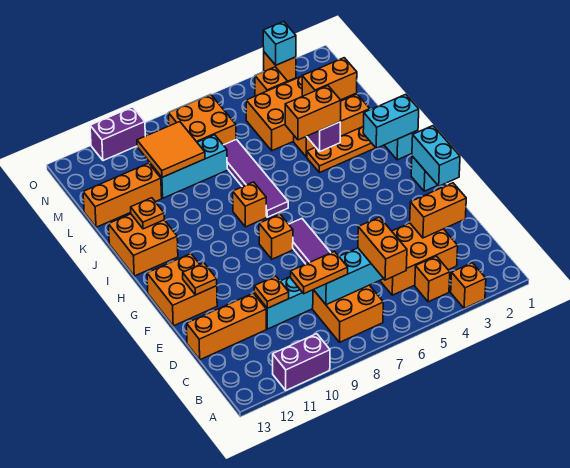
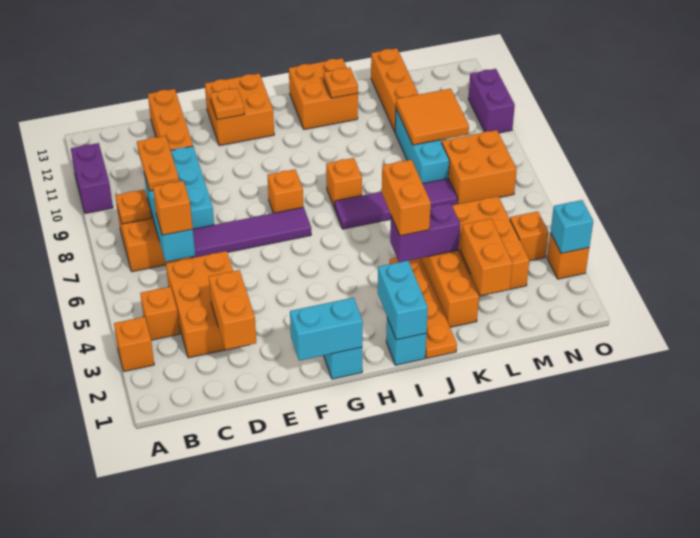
orange 1x2 brick [358,217,407,280] -> orange 1x1 brick [153,181,193,235]
orange 1x1 plate [254,276,289,308] -> orange 1x1 plate moved to [115,190,151,224]

